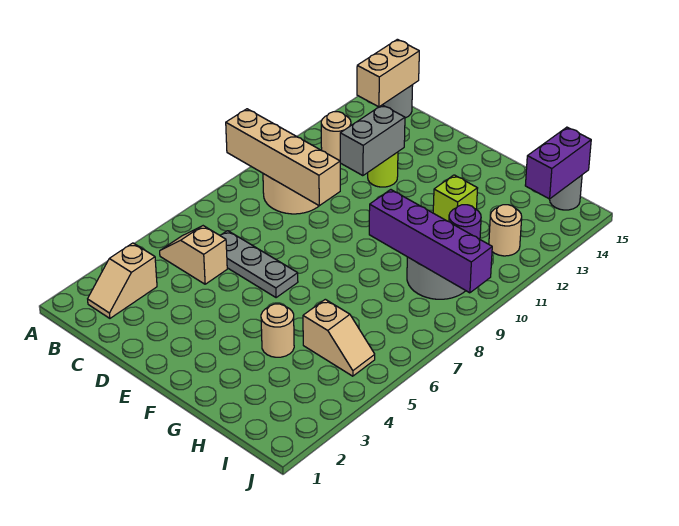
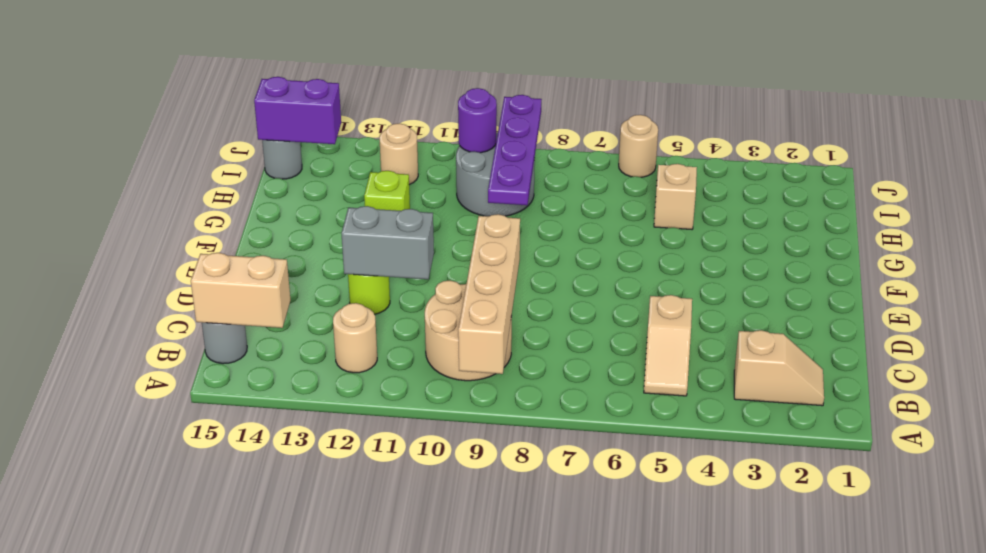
grey 1x3 plate [220,231,298,298] -> none
tan 1x1 round brick [261,304,294,357] -> tan 1x1 round brick moved to [619,115,658,177]
purple 1x4 brick [369,190,492,293] -> purple 1x4 plate [488,95,542,205]

